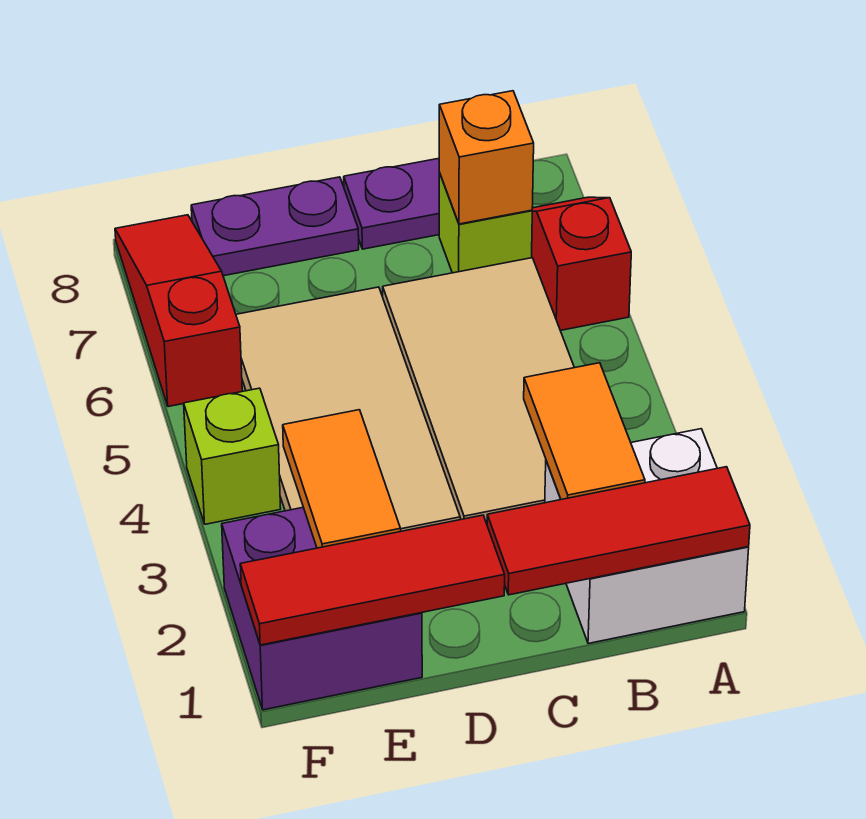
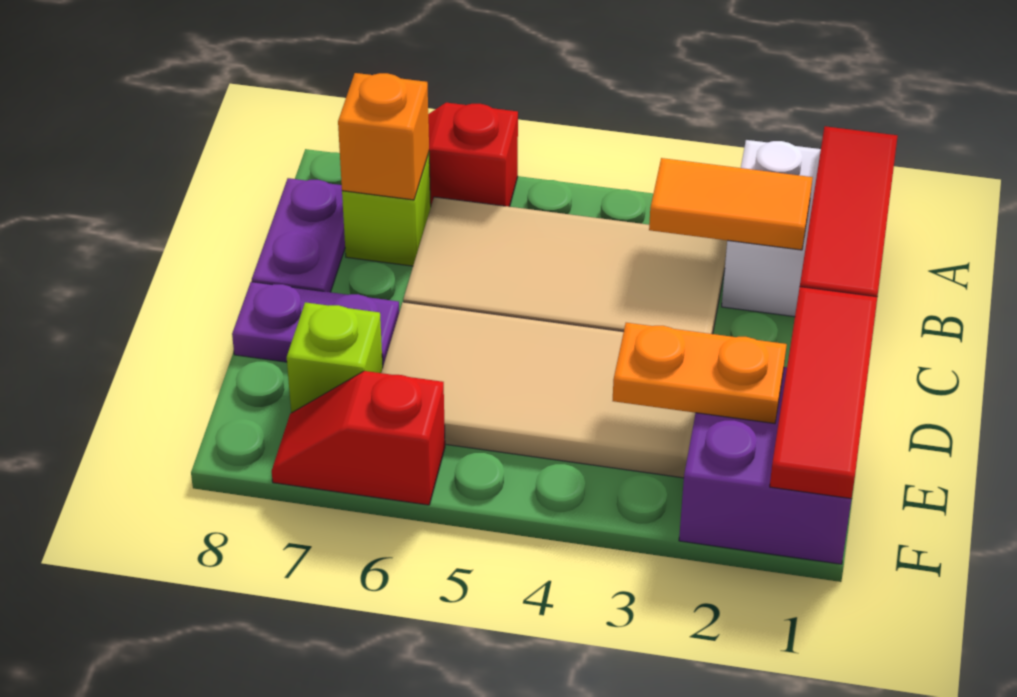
purple 1x2 plate [191,177,359,276] -> purple 1x2 plate turned to [232,282,399,365]
orange 1x2 tile [283,410,401,548] -> orange 1x2 plate [613,323,787,424]
lime 1x1 brick [184,388,281,524] -> lime 1x1 brick moved to [287,302,383,413]
red 1x3 slope [115,215,242,407] -> red 1x2 slope [272,371,445,505]

